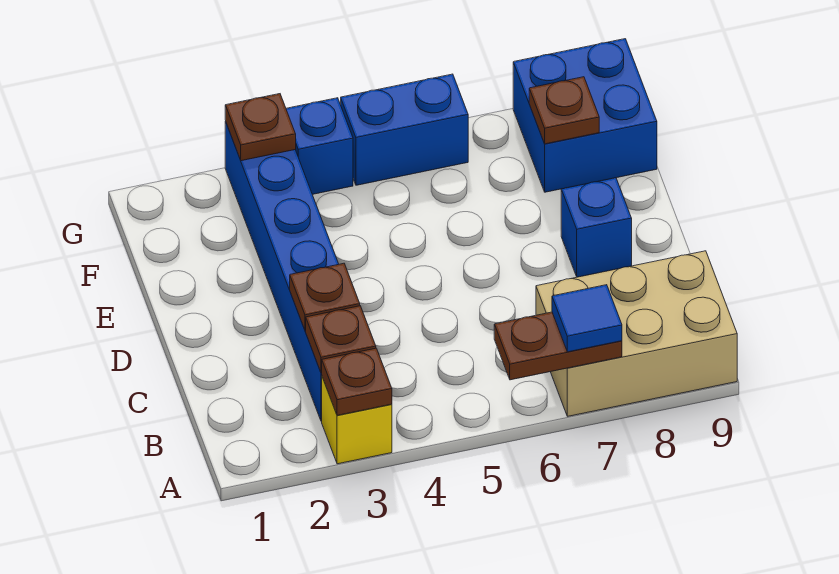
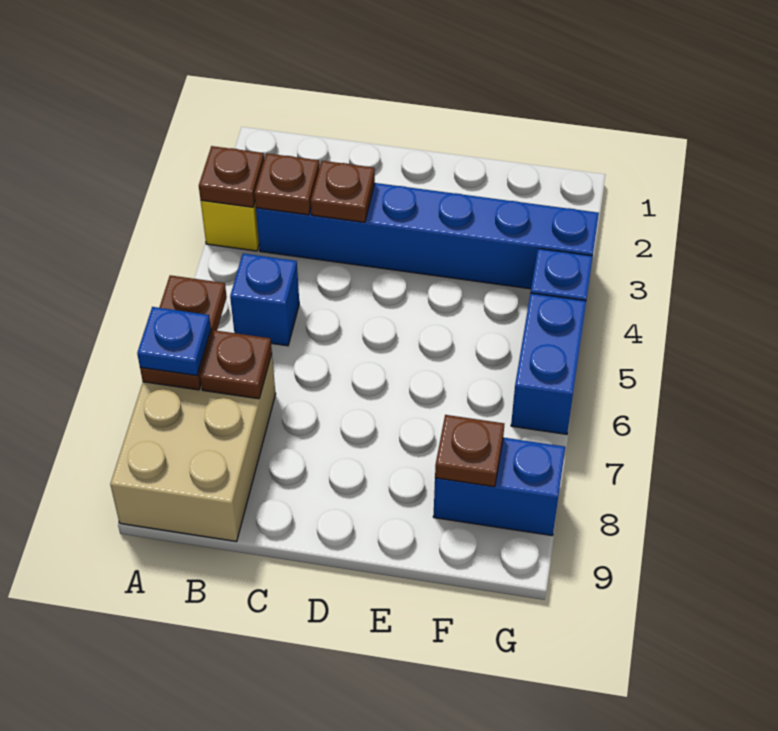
blue 1x1 tile [552,285,622,352] -> blue 1x1 plate [137,307,211,376]
blue 1x1 brick [561,178,632,277] -> blue 1x1 brick moved to [230,254,299,346]
blue 2x2 brick [513,39,657,192] -> blue 1x2 brick [433,438,565,536]
brown 1x1 plate [225,94,296,161] -> brown 1x1 plate moved to [200,330,272,399]

